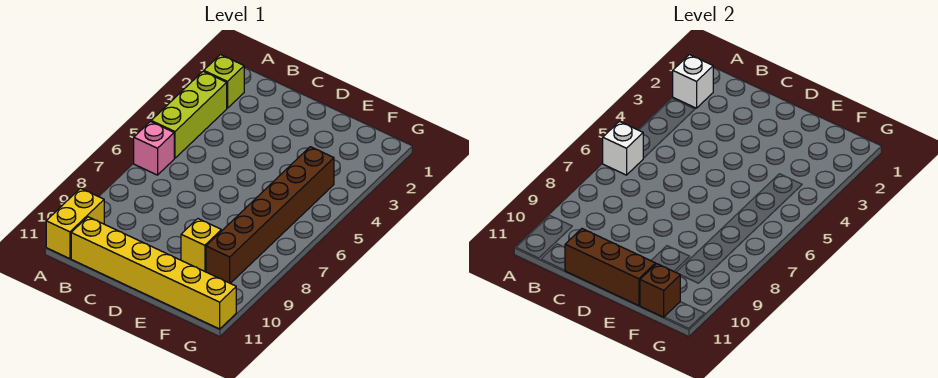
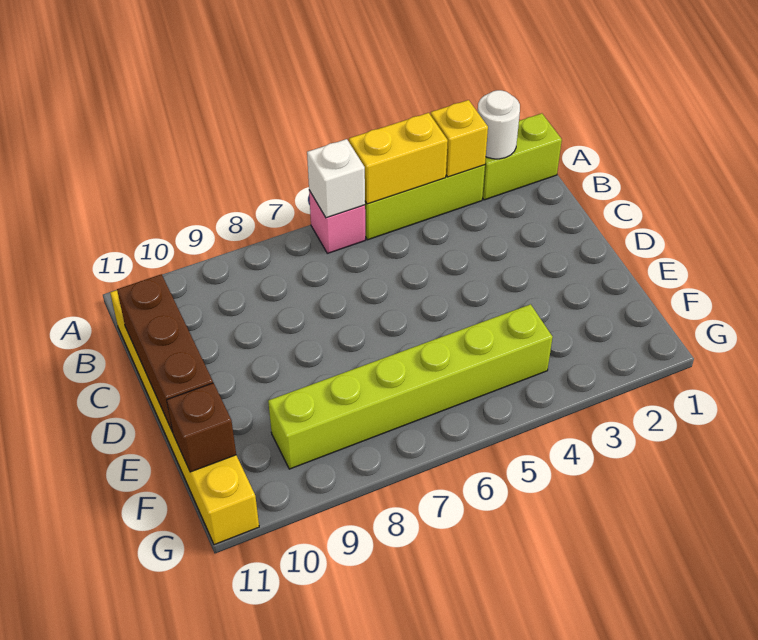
lime 1x1 brick [204,55,244,108] -> lime 1x2 brick [482,113,562,200]
white 1x1 brick [673,55,713,108] -> white 1x1 round brick [478,90,520,159]
yellow 1x2 brick [46,188,104,259] -> yellow 1x2 brick moved to [349,113,448,204]
yellow 1x1 brick [181,219,221,272] -> yellow 1x1 brick moved to [431,100,488,177]
brown 1x6 brick [206,147,334,283] -> lime 1x6 brick [268,304,553,469]

